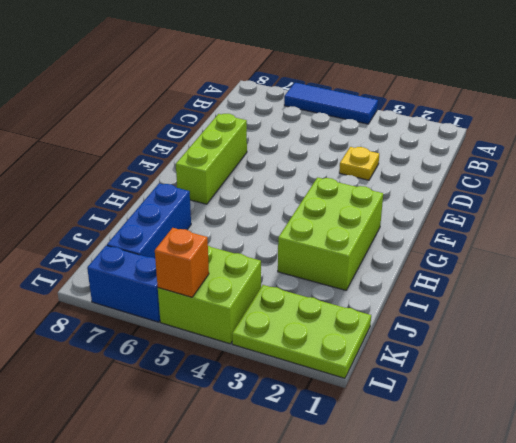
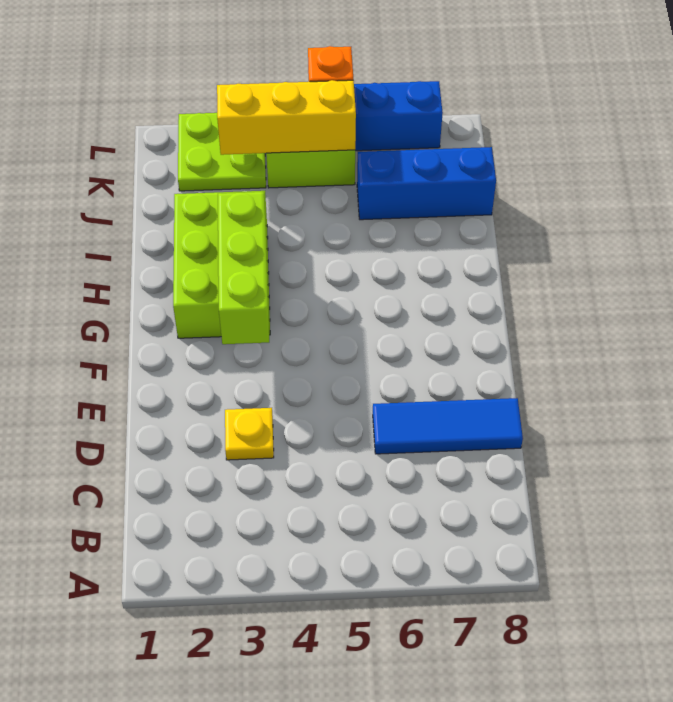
blue 1x3 tile [284,83,378,124] -> blue 1x3 tile moved to [373,398,523,454]
lime 1x3 brick [176,114,247,204] -> lime 1x3 brick moved to [218,192,269,344]
blue 1x3 brick [107,183,191,258] -> blue 1x3 brick turned to [357,147,496,220]
lime 2x3 plate [232,285,371,378] -> lime 2x2 plate [178,113,266,191]
none -> yellow 1x3 brick [217,80,356,155]

